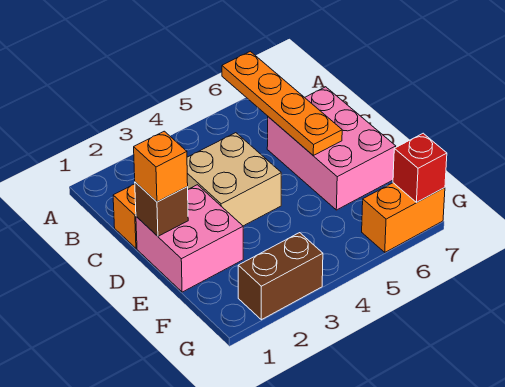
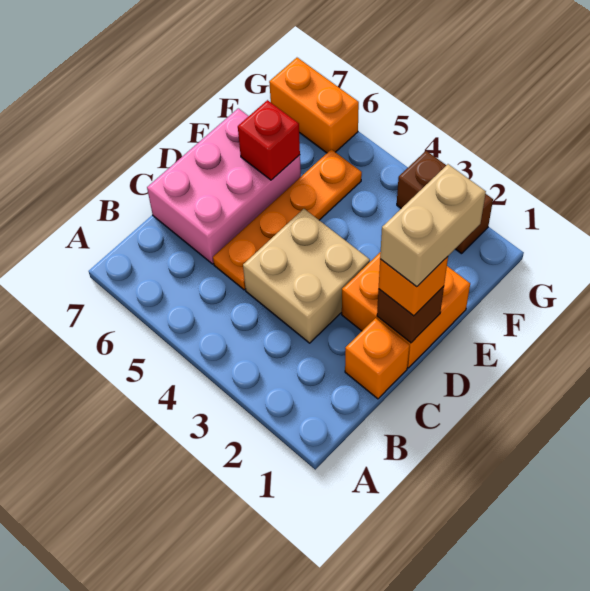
orange 1x4 plate [222,51,342,155] -> orange 1x4 plate moved to [213,149,362,290]
pink 2x2 brick [136,185,243,292] -> orange 2x2 brick [342,252,470,368]
none -> tan 1x2 brick [380,164,486,287]
red 1x1 brick [393,133,447,202] -> red 1x1 brick moved to [238,100,300,180]

